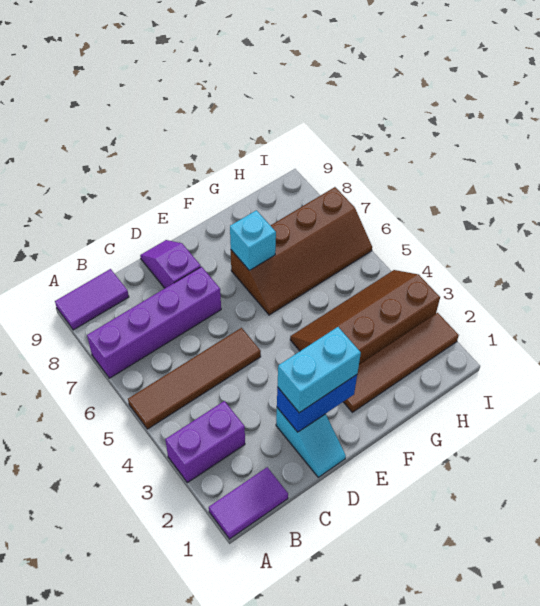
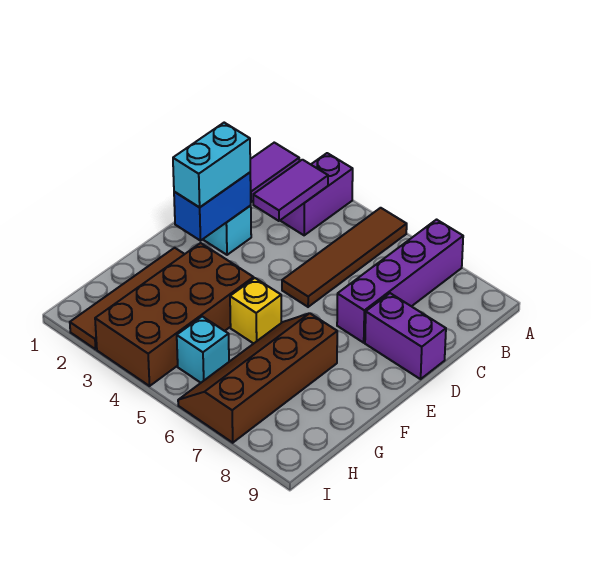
purple 1x2 tile [55,269,129,330] -> purple 1x2 tile moved to [253,160,328,221]
purple 1x2 slope [140,240,201,288] -> purple 1x2 brick [365,293,446,379]
brown 2x4 slope [290,270,440,364] -> brown 2x4 brick [95,243,254,386]
none -> yellow 1x1 brick [230,278,281,344]
cyan 1x1 brick [230,210,276,270] -> cyan 1x1 brick moved to [177,316,229,383]

